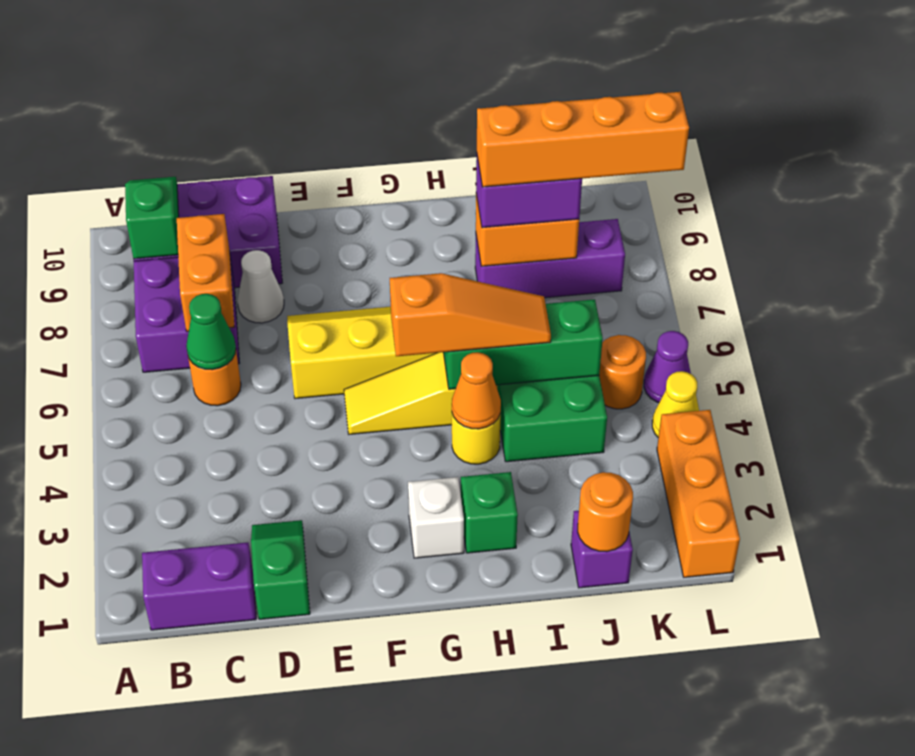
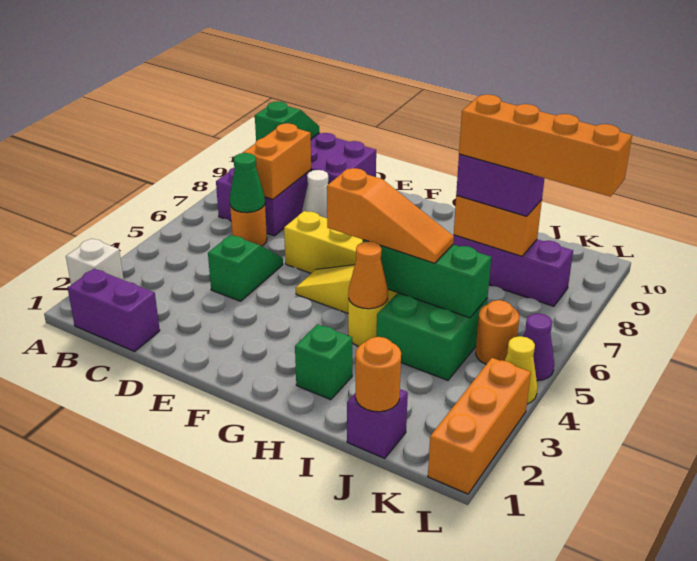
green 1x2 slope [251,520,310,619] -> green 1x2 slope moved to [208,235,283,301]
white 1x1 brick [408,477,464,558] -> white 1x1 brick moved to [66,239,124,285]

